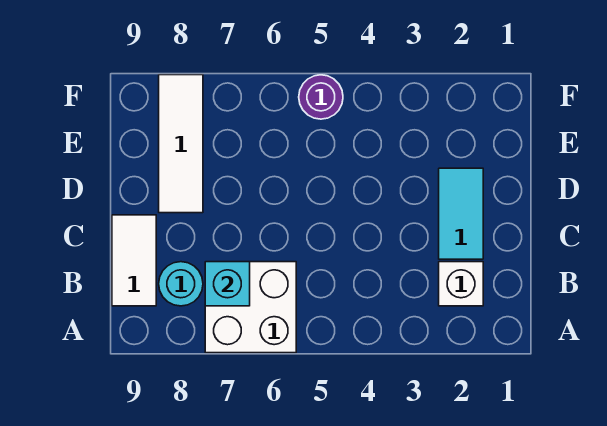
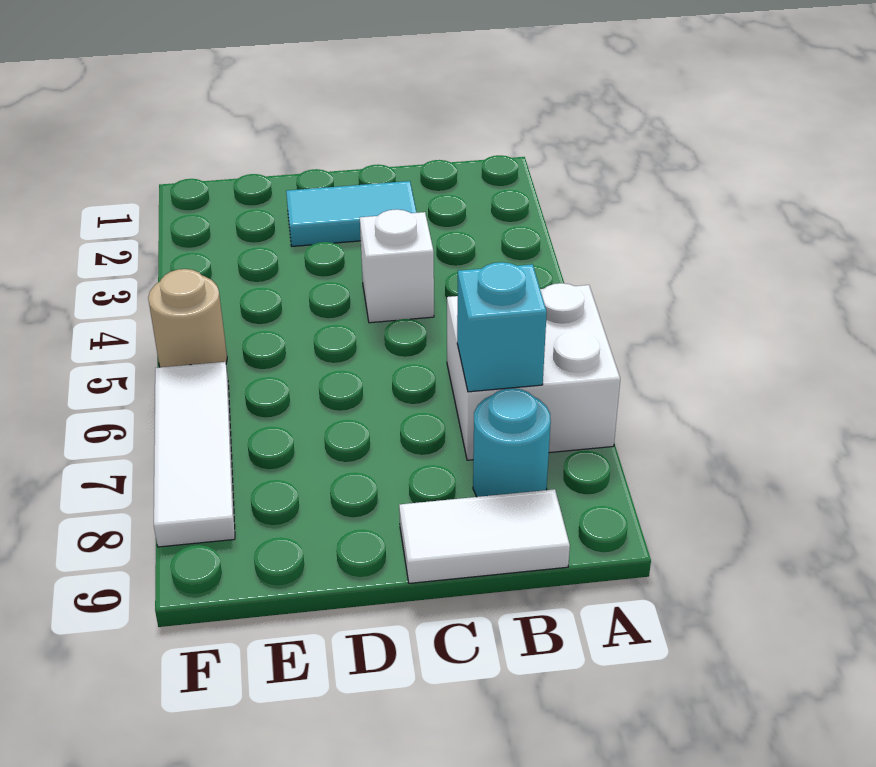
white 1x1 brick [439,262,483,306] -> white 1x1 brick moved to [360,209,434,323]
white 1x3 tile [159,75,203,213] -> white 1x3 tile turned to [154,362,235,547]
purple 1x1 round brick [299,75,343,119] -> tan 1x1 round brick [148,269,227,367]

